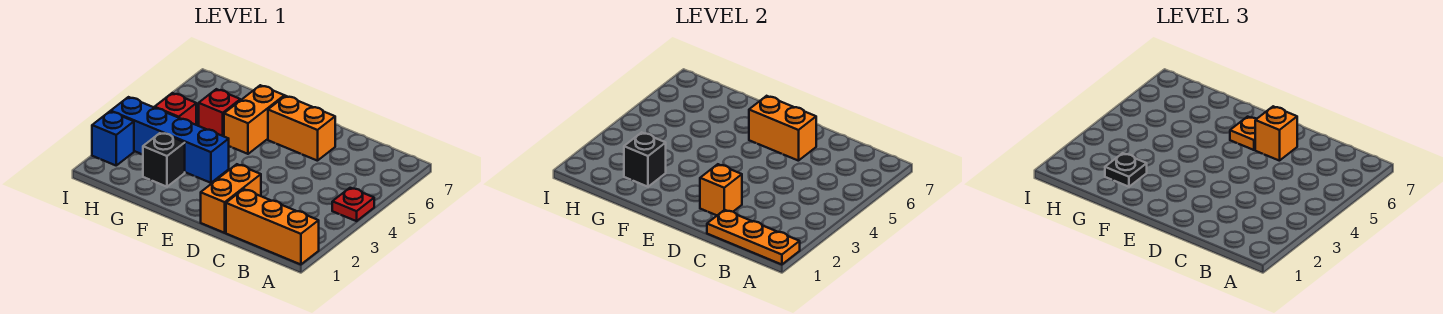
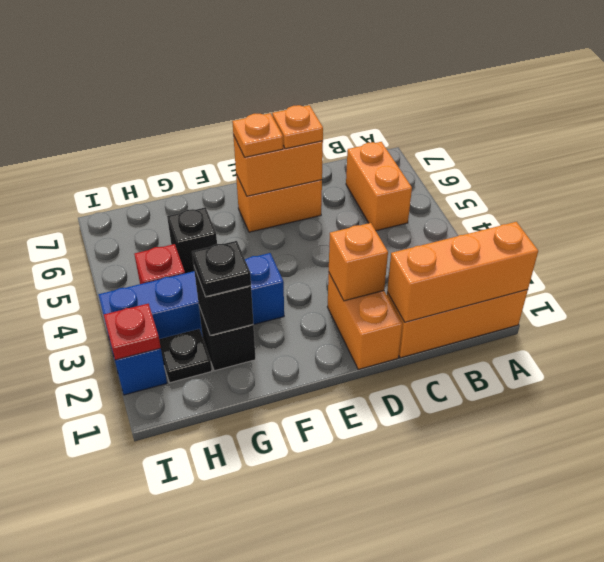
orange 1x3 plate [707,210,800,265] -> orange 1x3 brick [387,222,538,322]
red 1x1 plate [332,188,374,221] -> red 1x1 plate moved to [104,304,161,360]
orange 1x1 brick [1255,106,1297,161] -> orange 1x1 plate [272,105,323,149]
orange 1x2 brick [224,85,284,154] -> orange 1x2 brick moved to [346,142,412,231]
red 1x1 brick [199,89,240,136] -> black 1x1 brick [167,207,217,273]
none -> black 1x1 plate [159,329,212,383]

